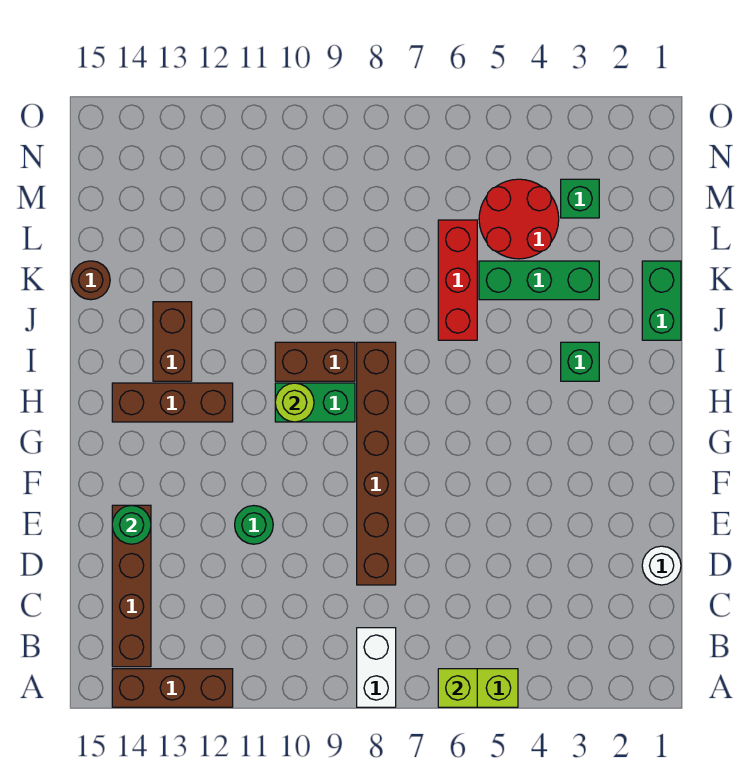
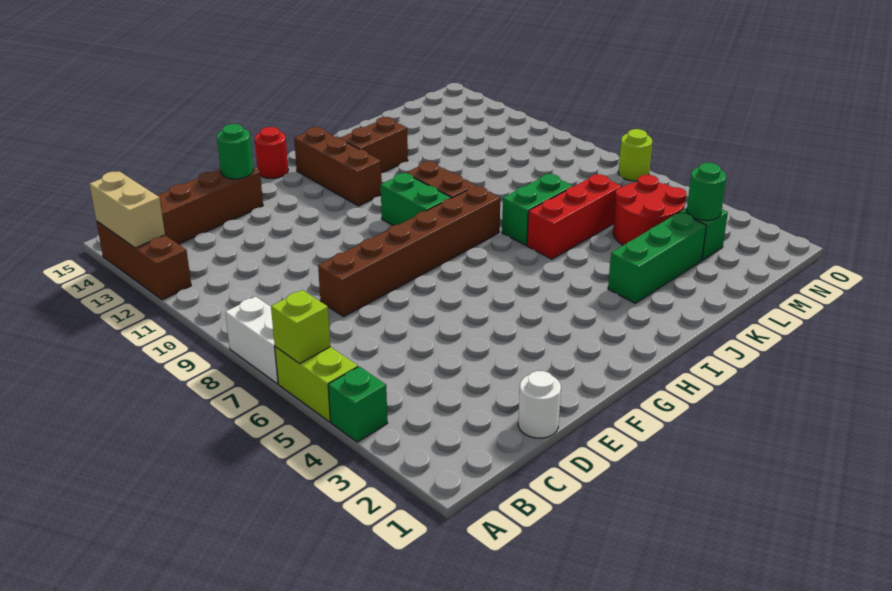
white 1x2 brick [357,628,396,707] -> white 1x2 brick turned to [225,297,278,384]
none -> tan 1x2 brick [90,171,165,248]
green 1x1 round brick [235,506,273,544] -> green 1x1 round brick moved to [687,163,726,220]
none -> red 1x1 round brick [255,127,288,178]
lime 1x1 round brick [275,383,314,422] -> lime 1x1 round brick moved to [618,129,652,181]
green 1x1 brick [561,342,599,381] -> green 1x1 brick moved to [328,367,388,442]
green 1x2 brick [642,261,681,340] -> green 1x2 brick moved to [502,174,573,245]
green 1x3 brick [479,261,599,300] -> green 1x3 brick turned to [608,213,706,303]
brown 1x1 round brick [71,261,110,300] -> none

